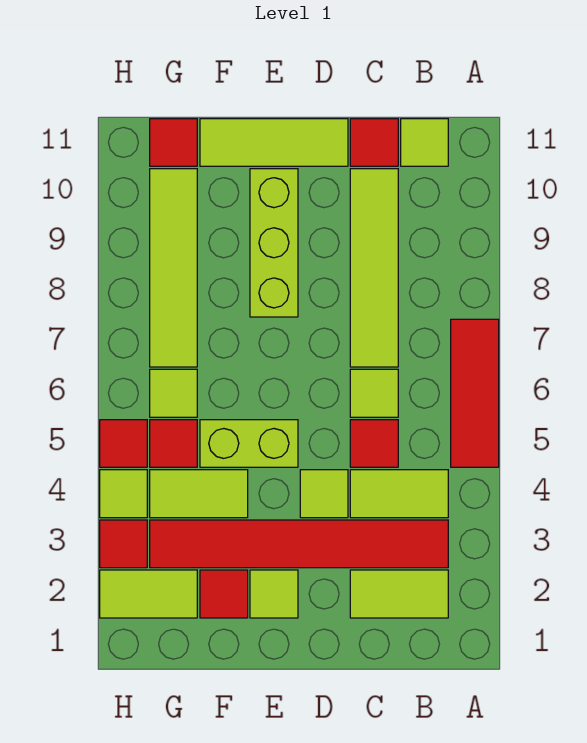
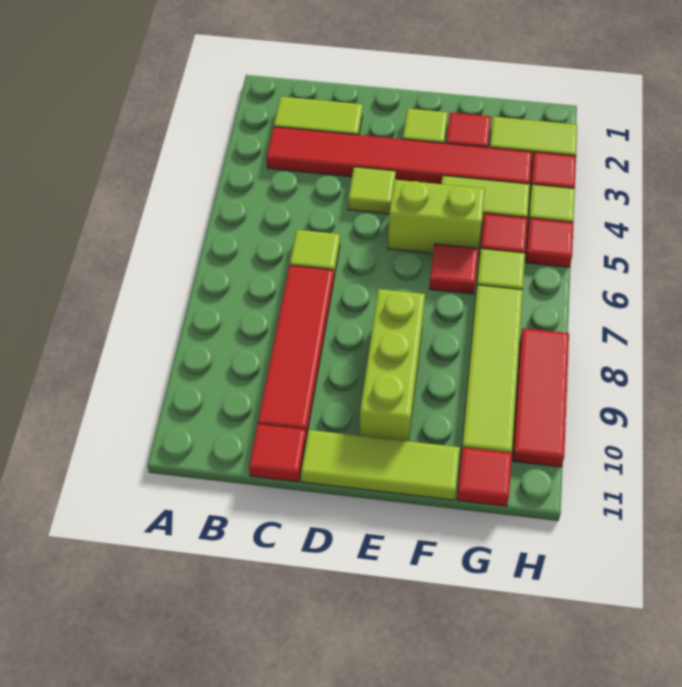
red 1x3 tile [451,319,499,467] -> red 1x3 tile moved to [512,328,569,467]
lime 1x2 tile [350,470,448,518] -> none
lime 1x1 tile [401,119,448,166] -> none
red 1x1 tile [350,420,398,467] -> red 1x1 tile moved to [429,244,478,294]
lime 1x4 tile [350,169,398,367] -> red 1x4 tile [258,265,334,438]

